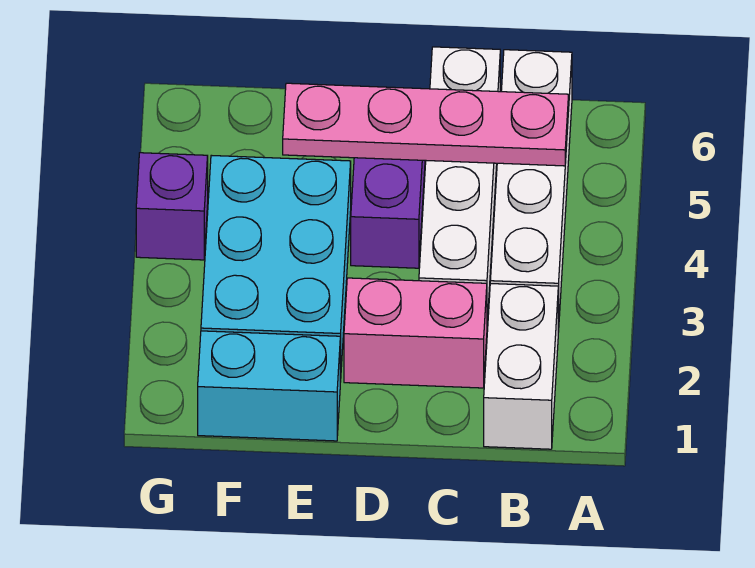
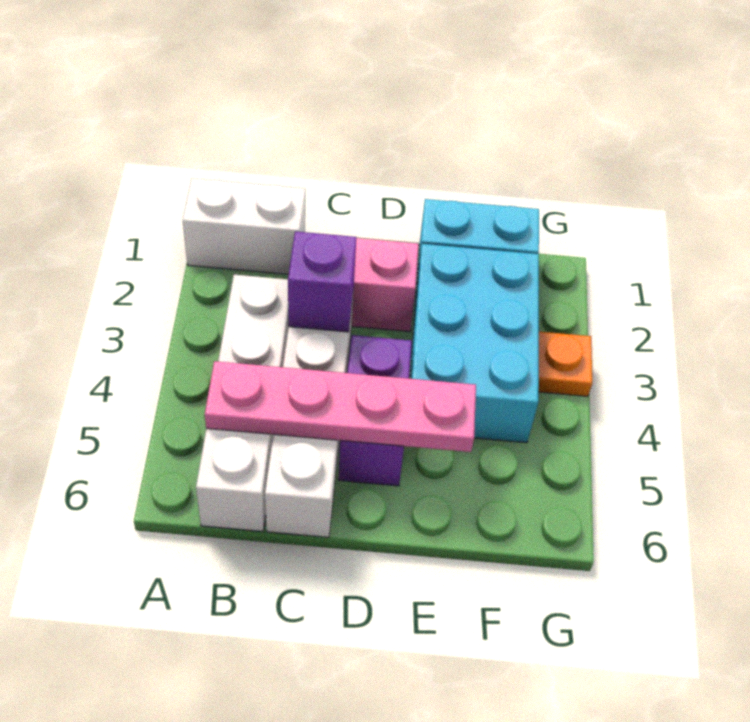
white 1x2 brick [484,284,558,449] -> white 1x2 brick turned to [183,178,305,274]
none -> orange 1x1 plate [538,332,592,396]
purple 1x1 brick [136,153,208,260] -> purple 1x1 brick moved to [288,231,356,332]

